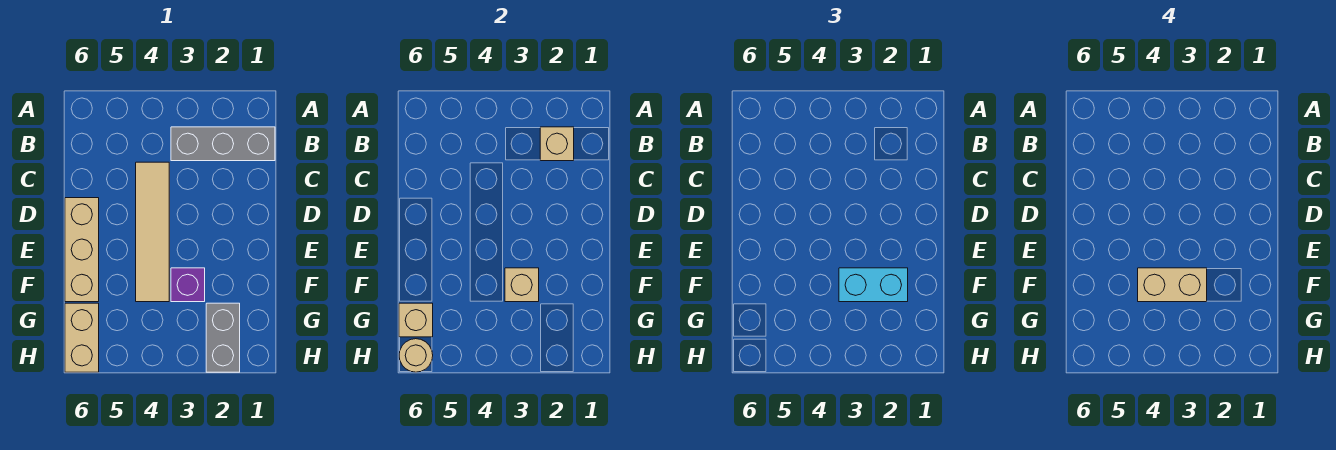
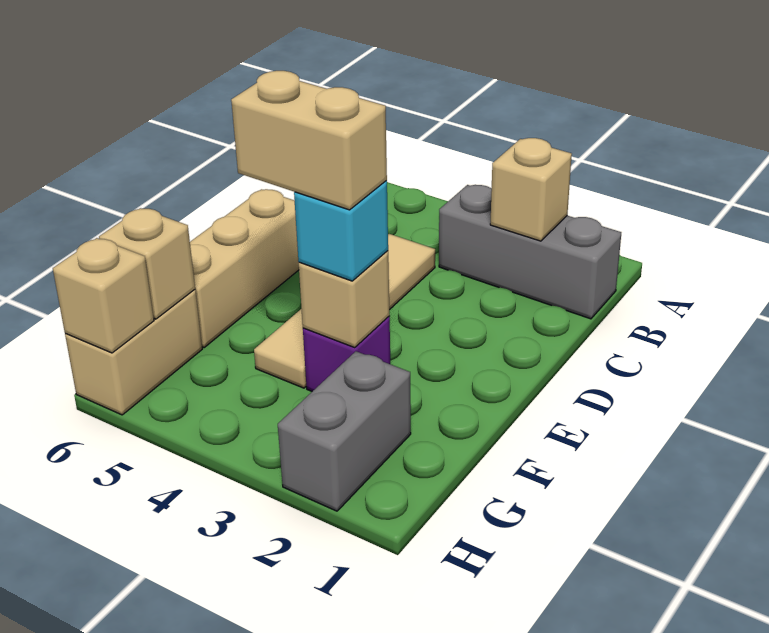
cyan 1x2 brick [839,268,908,302] -> cyan 1x1 brick [294,181,388,281]
tan 1x1 round brick [399,339,433,372] -> tan 1x1 brick [53,238,154,353]

